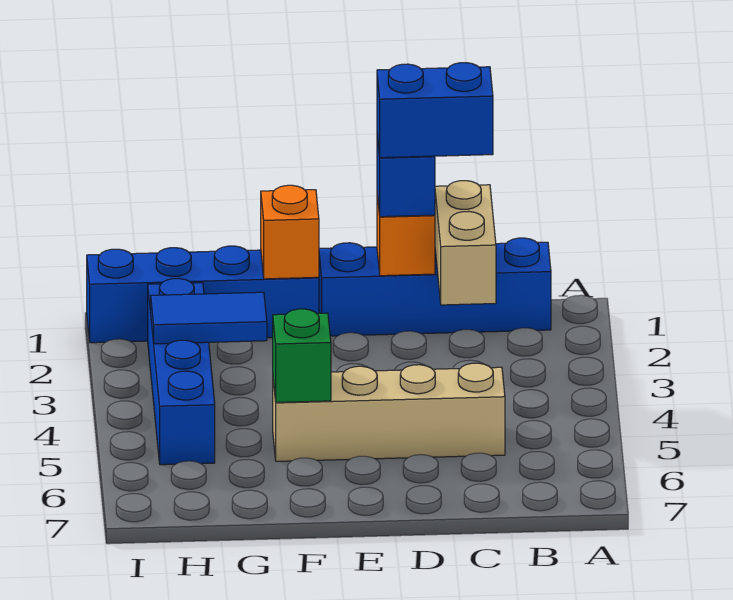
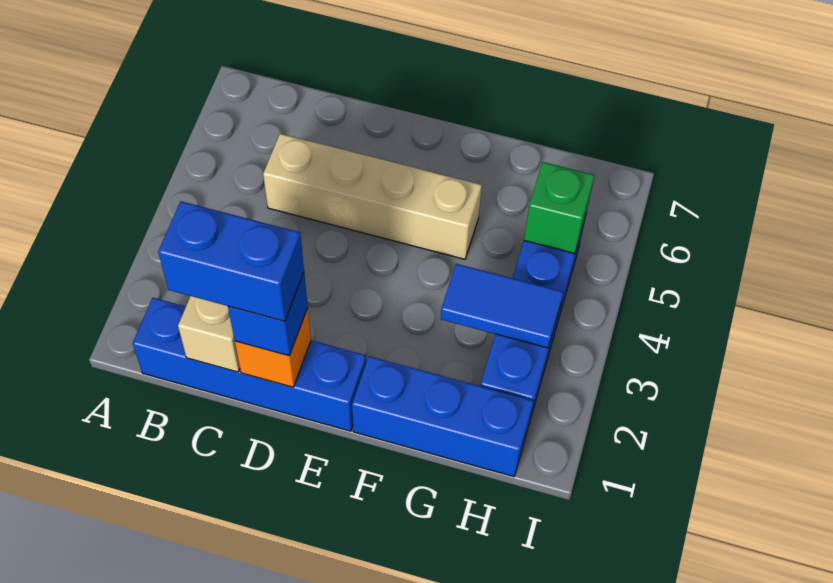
blue 1x4 brick [87,246,319,343] -> blue 1x3 brick [352,356,533,477]
orange 1x1 brick [261,185,319,279] -> none
green 1x1 brick [273,309,331,402] -> green 1x1 brick moved to [524,162,595,254]

